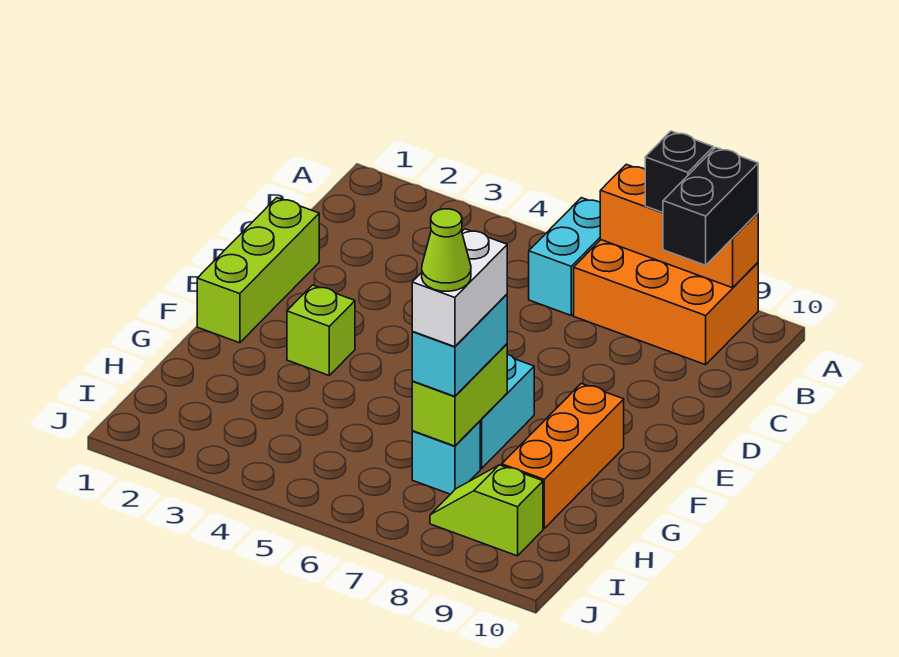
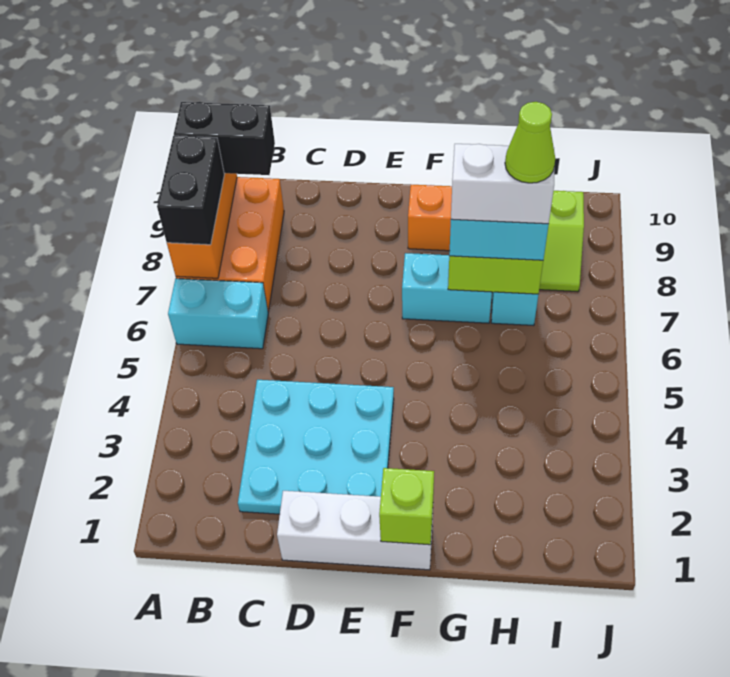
black 1x1 brick [645,131,713,212] -> black 1x2 brick [157,136,224,245]
none -> cyan 3x3 plate [238,380,394,514]
lime 1x3 brick [197,198,319,343] -> white 1x3 brick [277,491,433,570]
lime 1x1 brick [287,285,355,375] -> lime 1x1 brick moved to [379,468,434,545]

